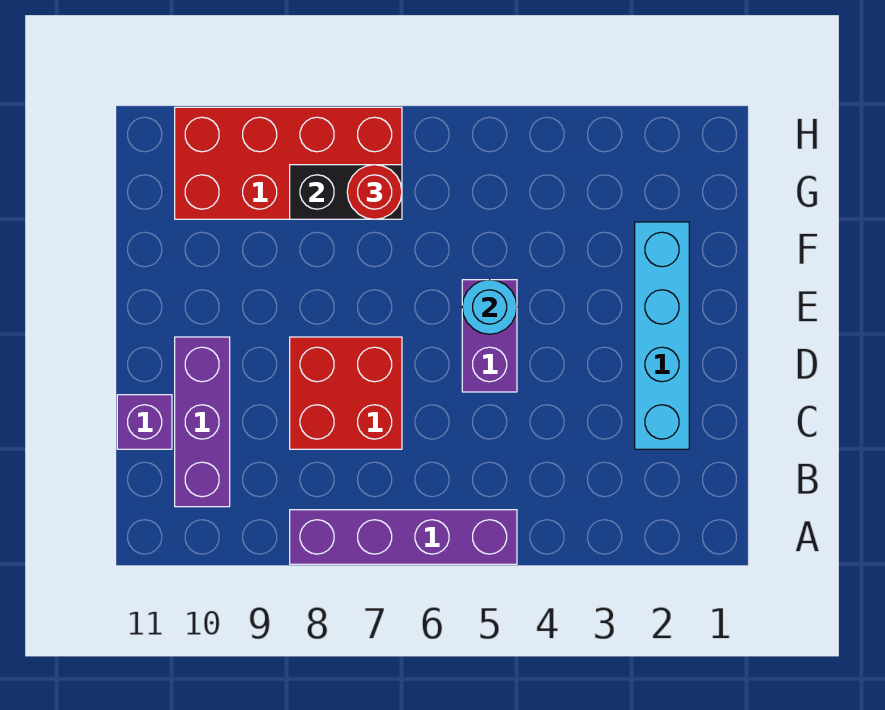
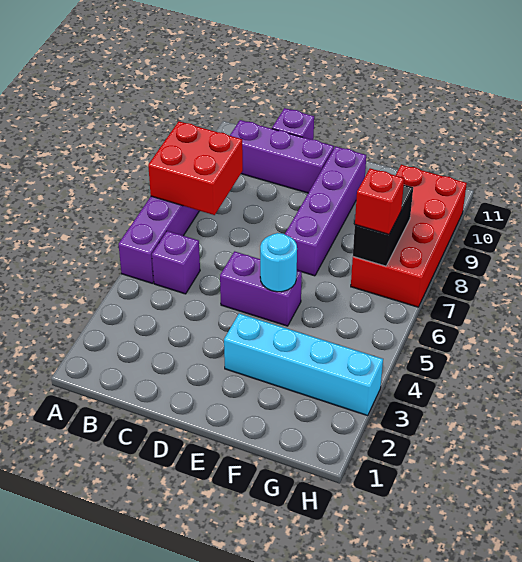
none -> purple 1x1 brick [152,231,200,294]
cyan 1x4 brick [635,222,689,449] -> cyan 1x4 brick moved to [224,314,383,416]
red 2x2 brick [290,337,402,449] -> red 2x2 brick moved to [148,122,243,215]
none -> purple 1x4 brick [285,146,366,276]
red 1x1 round brick [347,165,402,219] -> red 1x1 brick [355,168,404,234]

